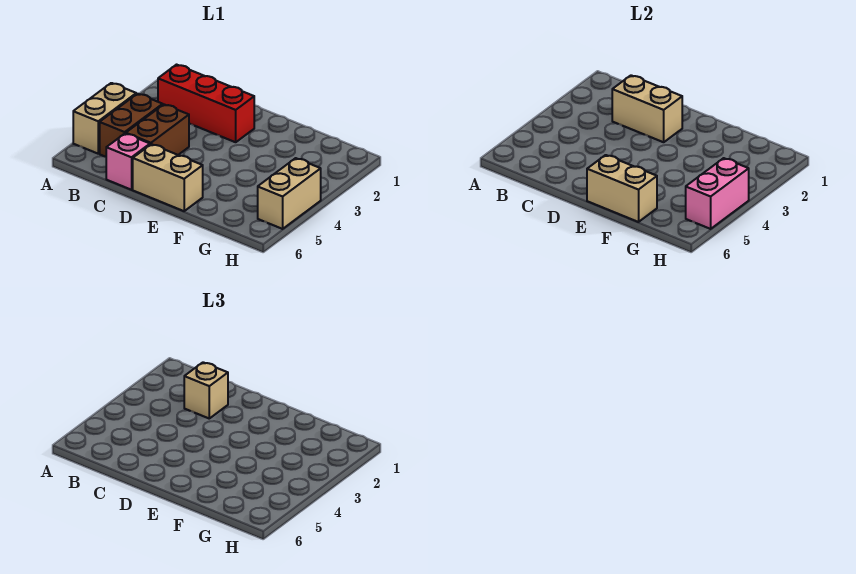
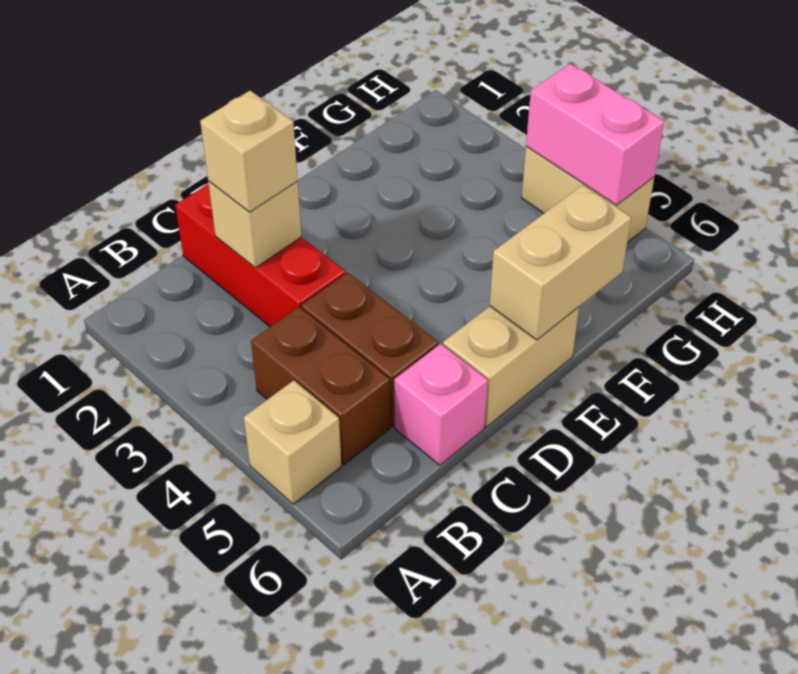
tan 1x2 brick [73,83,136,154] -> tan 1x1 brick [244,380,341,504]
red 1x3 brick [158,65,254,142] -> red 1x3 brick turned to [175,184,345,327]
tan 1x2 brick [612,75,682,142] -> tan 1x1 brick [208,181,302,268]

